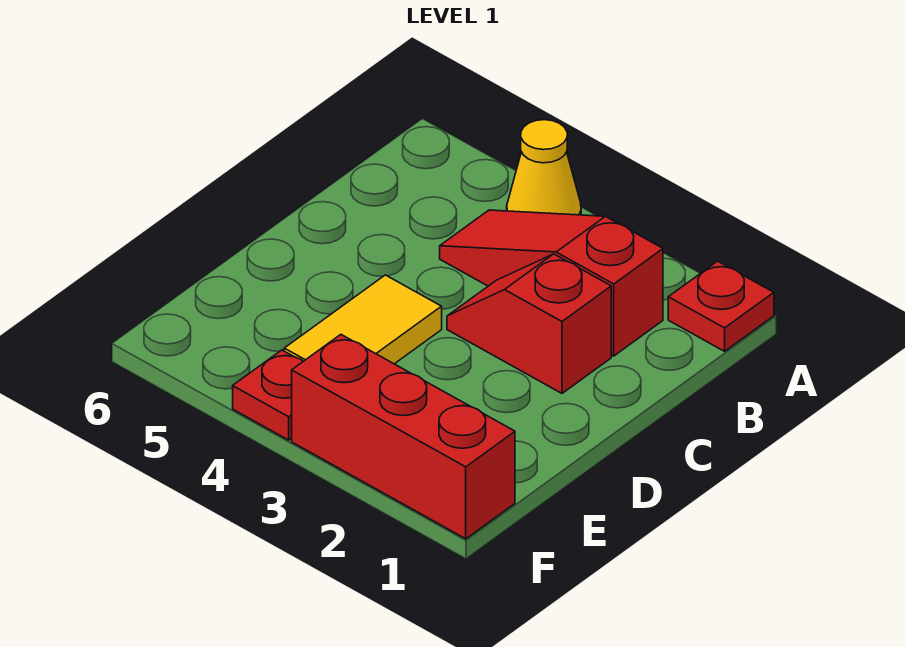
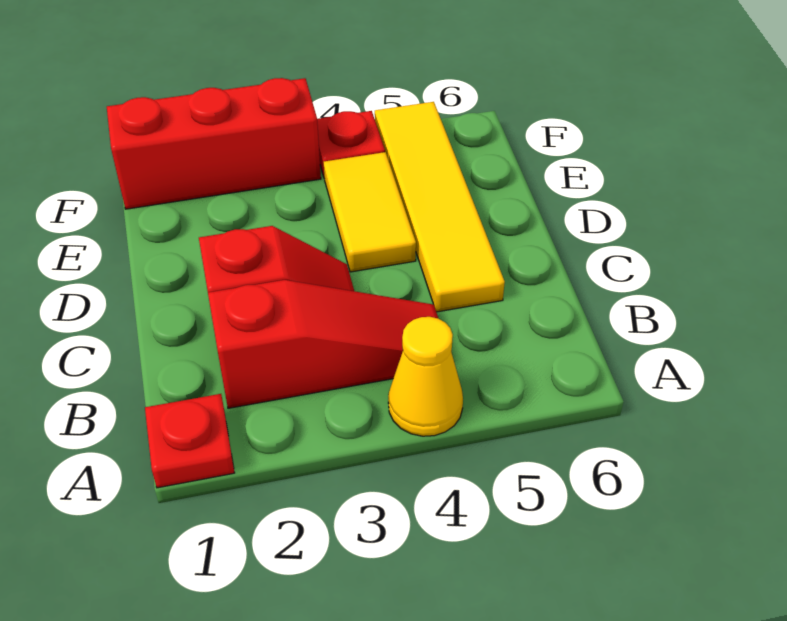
none -> yellow 1x4 tile [375,102,505,312]

